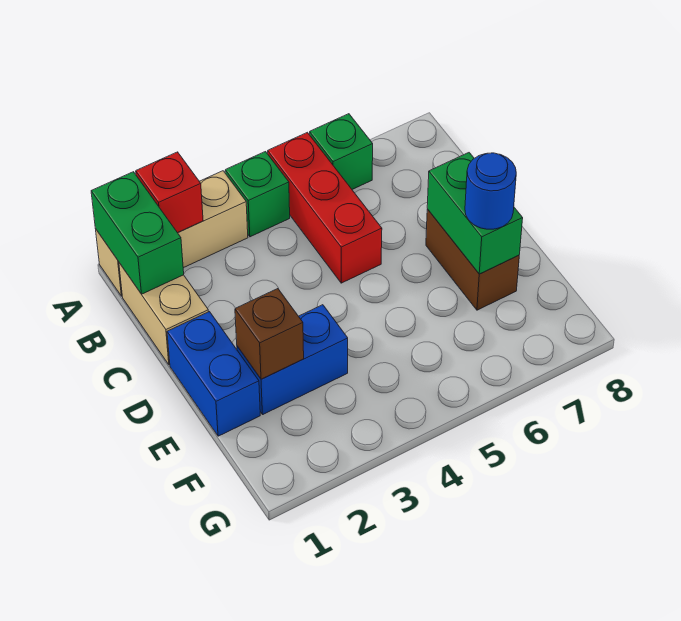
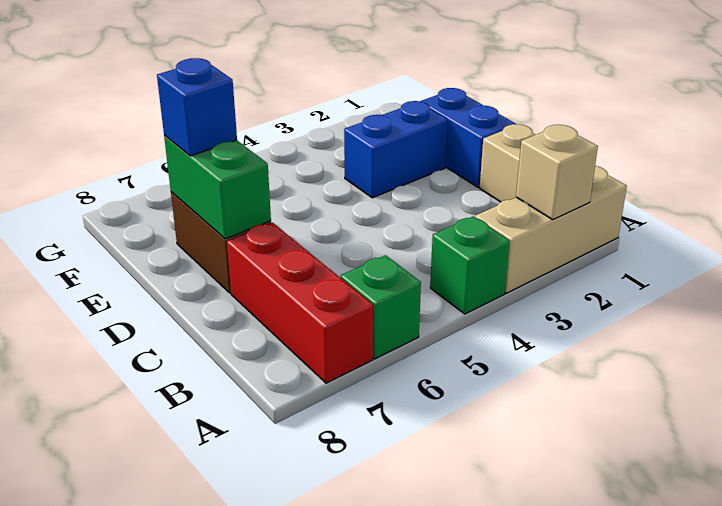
green 1x2 brick [91,172,184,294] -> none
red 1x1 brick [136,152,203,233] -> tan 1x1 brick [516,125,598,220]
red 1x3 brick [268,132,382,283] -> red 1x3 brick moved to [227,223,373,383]
brown 1x1 brick [235,289,304,379] -> none
blue 1x1 round brick [465,153,516,229] -> blue 1x1 brick [157,58,237,156]

